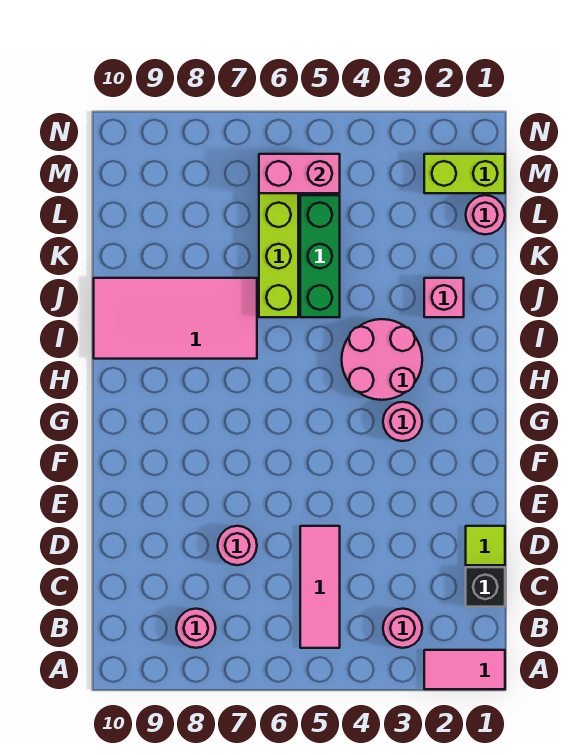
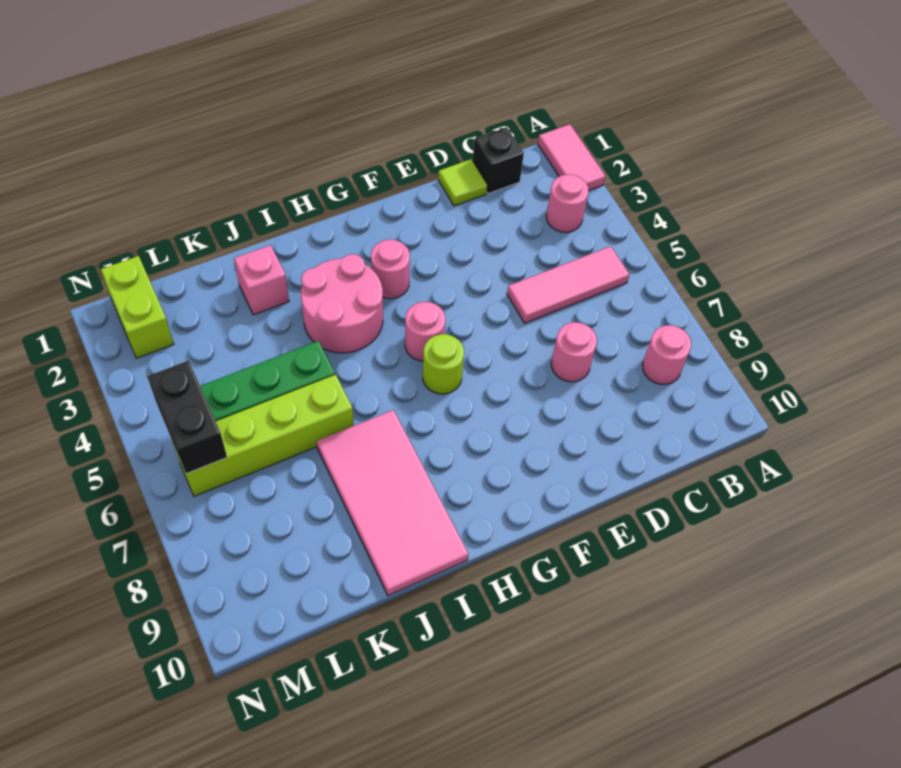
none -> lime 1x1 round brick [423,334,464,394]
pink 1x1 round brick [466,195,505,235] -> pink 1x1 round brick moved to [405,302,445,361]
pink 1x2 brick [259,154,340,193] -> black 1x2 brick [147,361,227,474]

